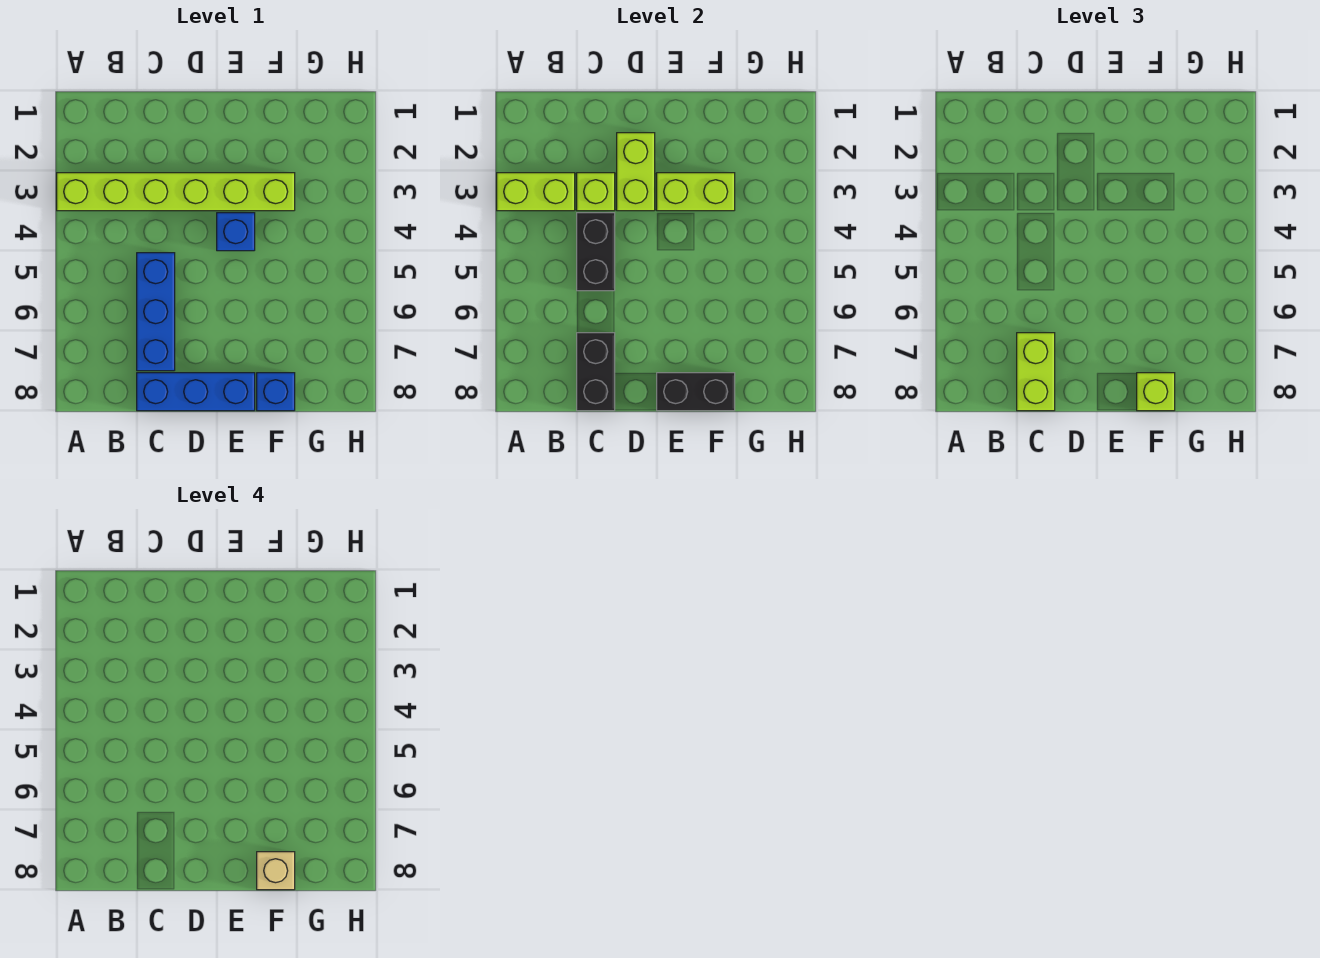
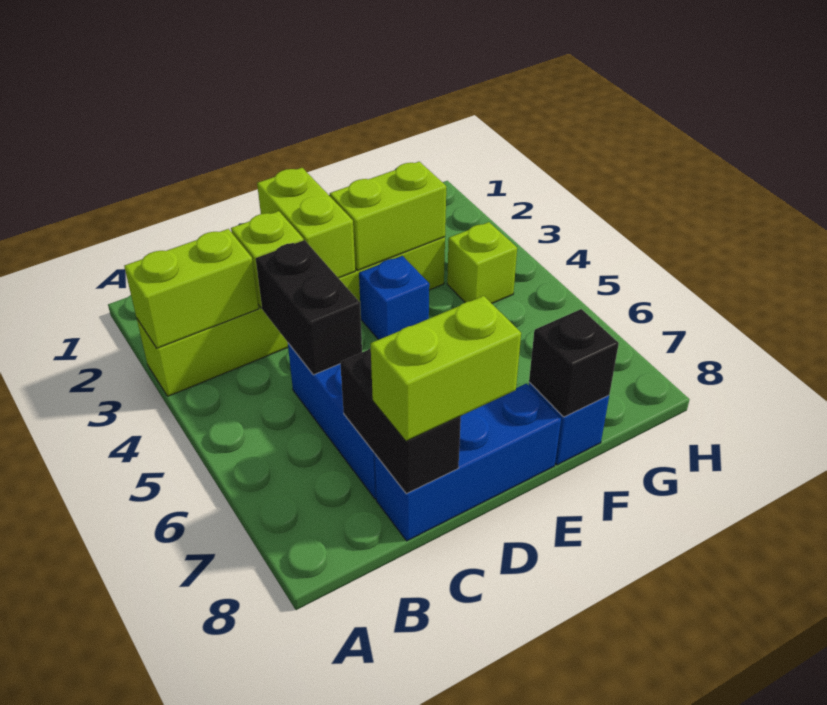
lime 1x2 brick [1017,333,1055,411] -> lime 1x2 brick turned to [371,296,521,441]
black 1x2 brick [657,373,735,411] -> black 1x1 brick [529,309,619,417]
lime 1x1 brick [1137,373,1175,411] -> lime 1x1 brick moved to [447,222,517,303]
tan 1x1 brick [257,852,295,890] -> none

